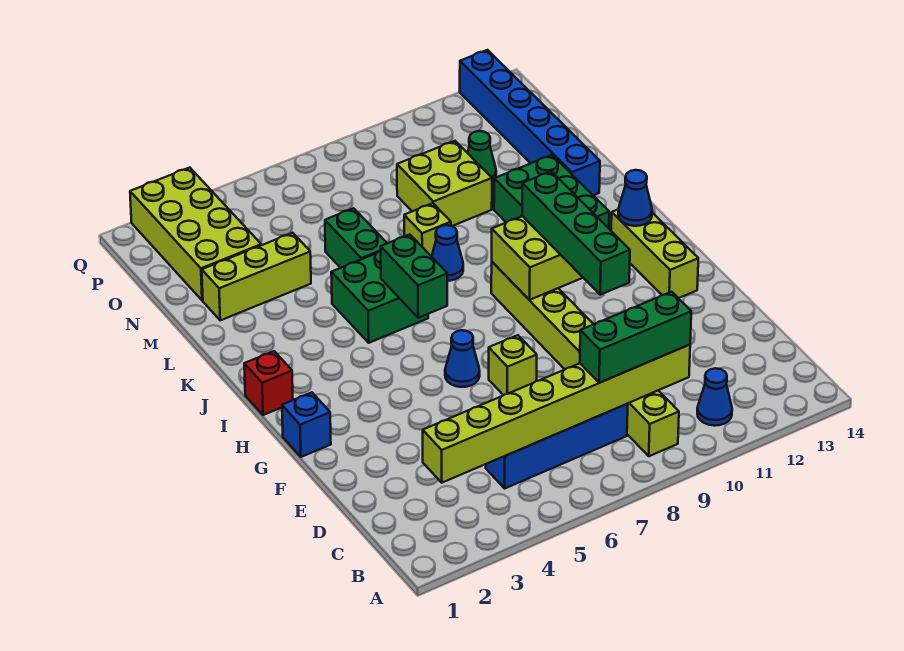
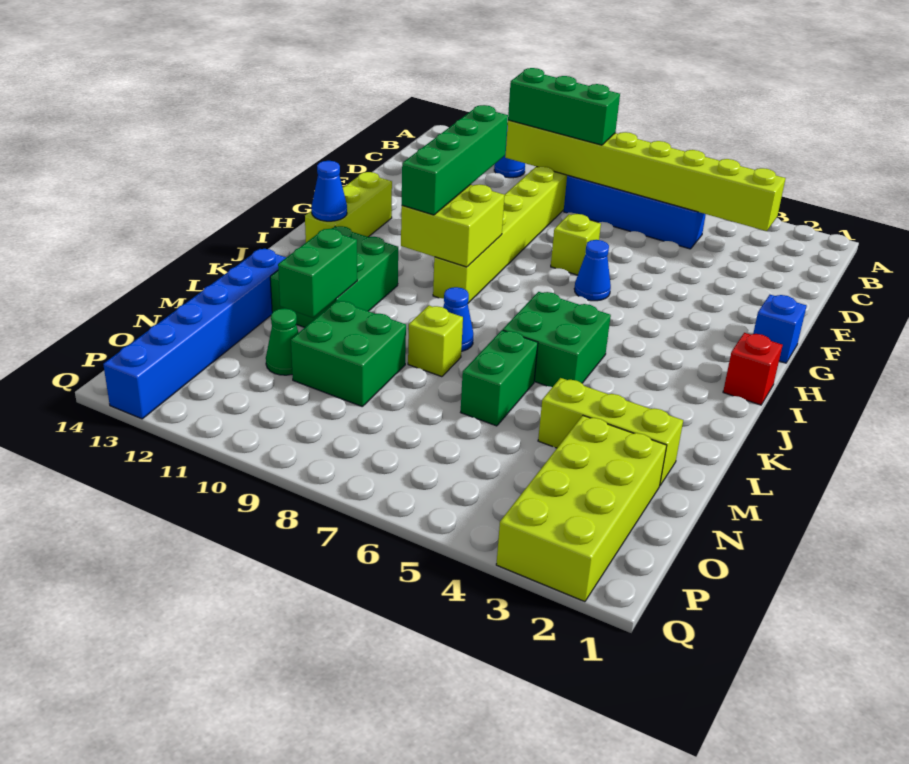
green 1x2 brick [381,234,447,318] -> green 1x2 brick moved to [278,229,357,318]
lime 2x2 brick [397,141,492,226] -> green 2x2 brick [291,301,406,407]

